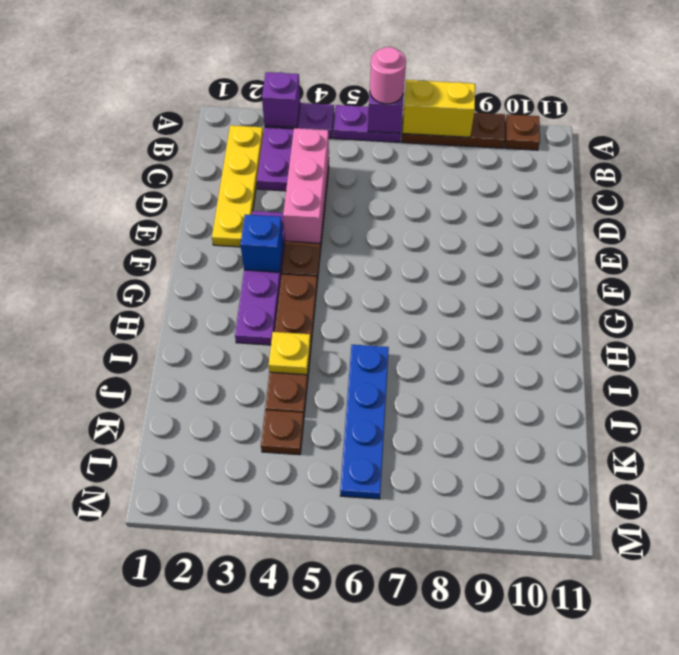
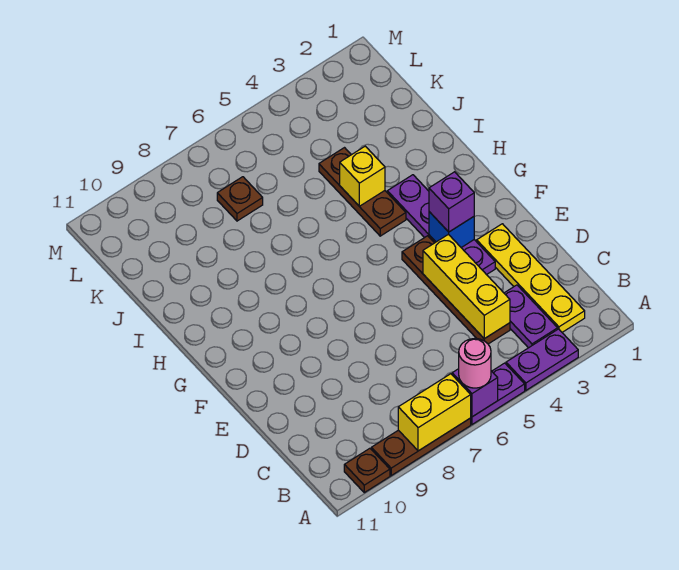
purple 1x1 brick [262,72,300,128] -> purple 1x1 brick moved to [429,172,474,232]
pink 1x3 brick [283,128,329,243] -> yellow 1x3 brick [423,234,510,339]
brown 1x4 plate [265,274,317,414] -> brown 1x3 plate [319,148,406,236]
yellow 1x1 plate [269,332,311,375] -> yellow 1x1 brick [340,146,385,206]
blue 1x4 plate [340,345,389,499] -> none
brown 1x1 plate [261,410,304,455] -> brown 1x1 plate moved to [217,177,263,221]

